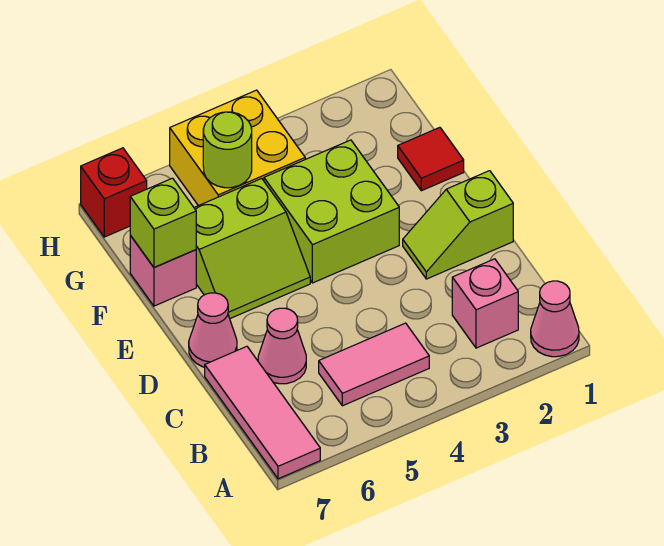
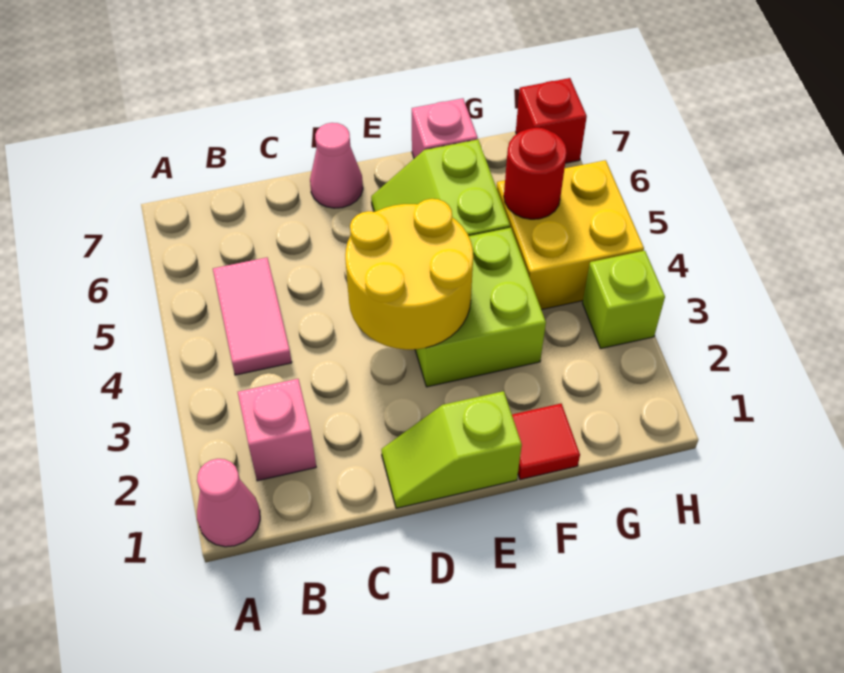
pink 1x3 tile [205,346,320,479] -> none
pink 1x1 cone [258,308,306,384] -> none
lime 1x2 slope [403,171,513,279] -> lime 1x2 slope turned to [381,391,522,508]
none -> yellow 2x2 round brick [345,199,473,350]
lime 1x1 brick [130,178,196,267] -> lime 1x1 brick moved to [583,251,665,349]
lime 1x1 round brick [203,112,252,188] -> red 1x1 round brick [504,128,567,219]

